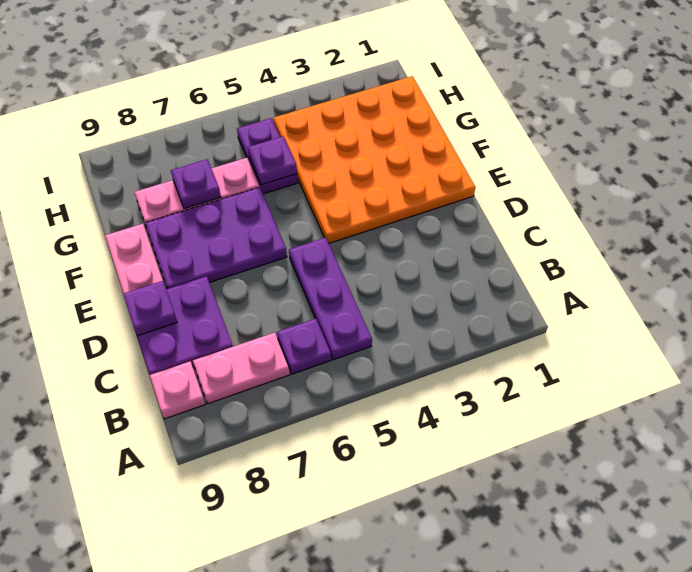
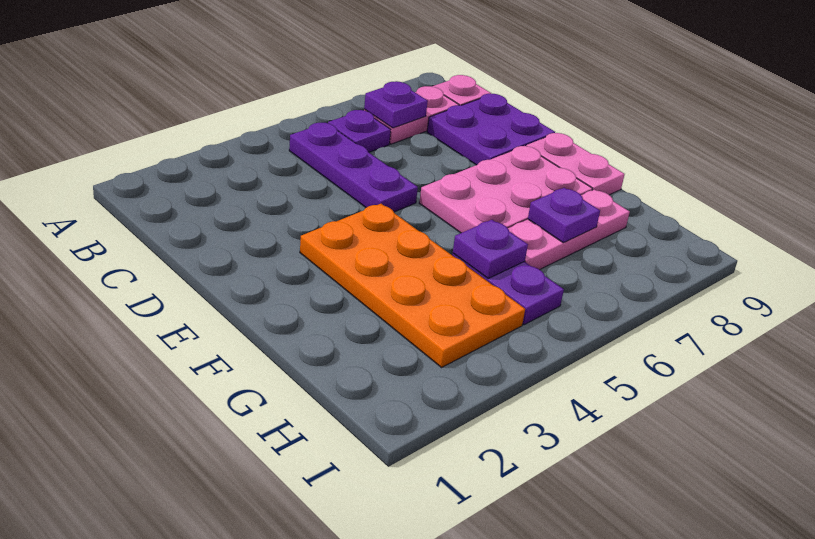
purple 1x1 plate [123,281,177,336] -> purple 1x1 plate moved to [364,81,428,128]
orange 4x4 plate [273,76,475,243] -> orange 2x4 plate [300,204,525,367]
purple 2x3 plate [145,187,287,289] -> pink 2x3 plate [419,146,593,233]

